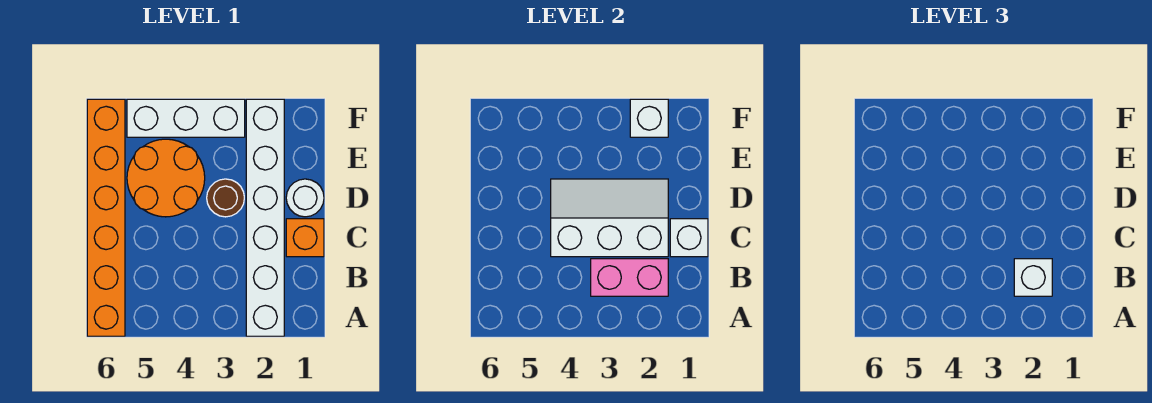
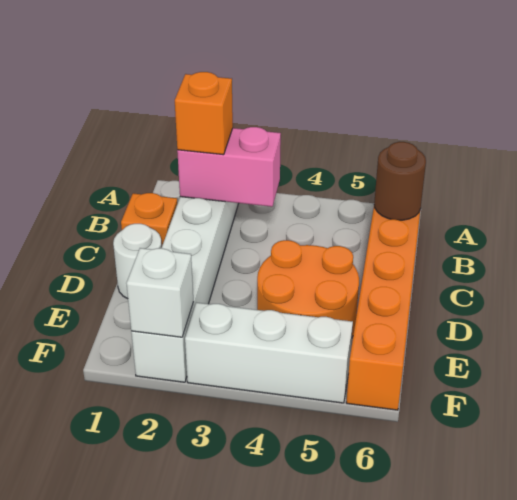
white 1x1 brick [1014,259,1052,296] -> orange 1x1 brick [175,72,233,155]
white 1x1 brick [670,219,708,257] -> none
white 2x3 slope [551,179,668,257] -> none
brown 1x1 round brick [207,179,244,217] -> brown 1x1 round brick moved to [374,142,426,220]

